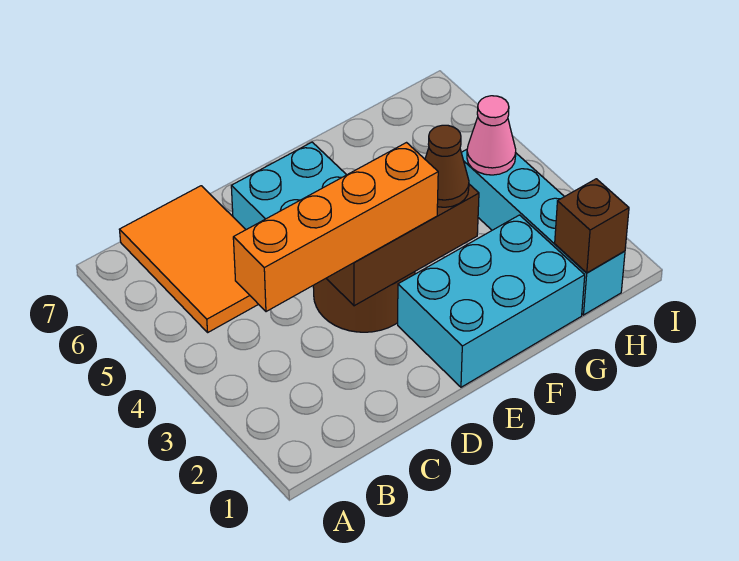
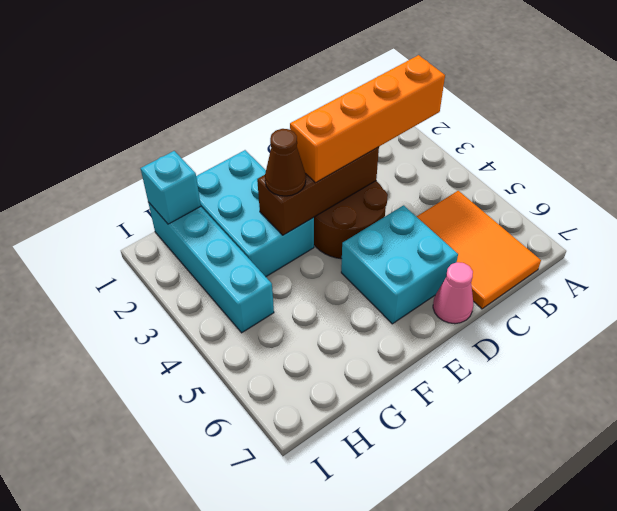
cyan 2x3 brick [398,215,585,387] -> cyan 2x3 brick turned to [196,150,314,277]
brown 1x1 brick [555,179,629,273] -> cyan 1x1 brick [141,151,201,224]
pink 1x1 cone [467,96,516,175] -> pink 1x1 cone moved to [433,262,473,324]

